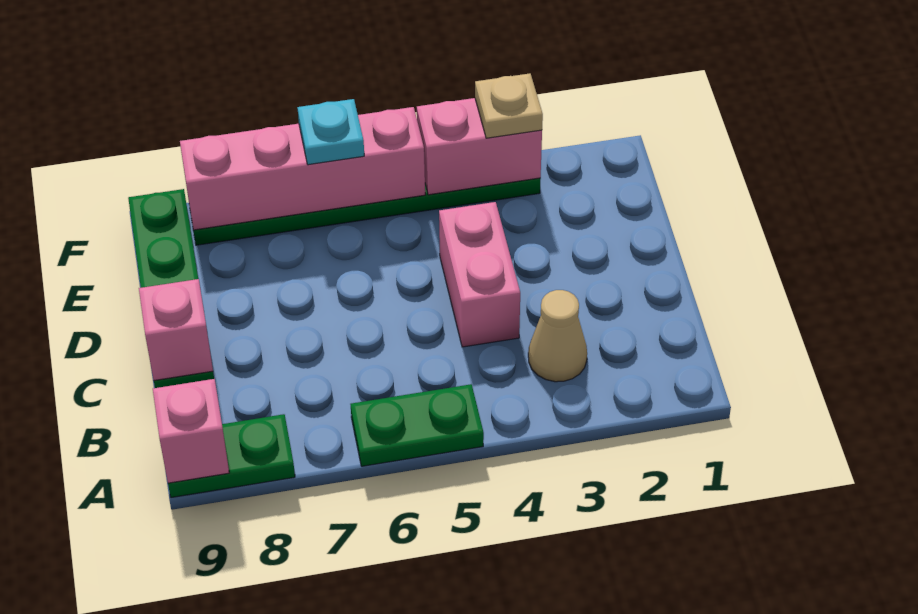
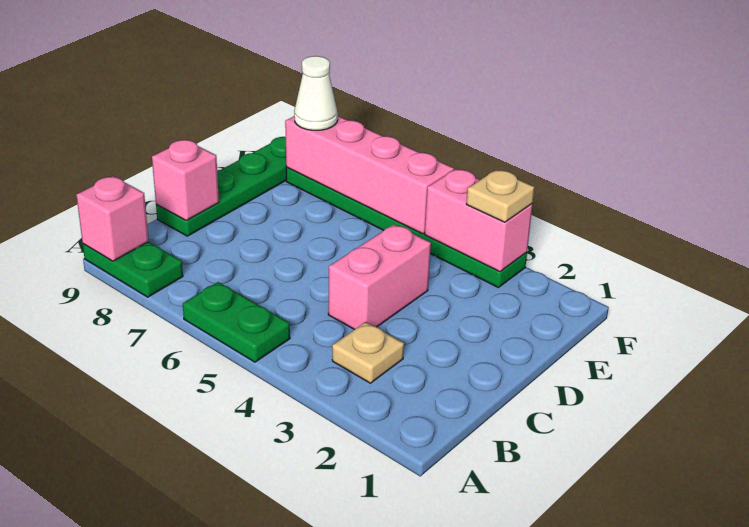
tan 1x1 cone [528,290,587,382] -> tan 1x1 plate [332,322,404,383]
cyan 1x1 plate [297,99,364,165] -> none
none -> white 1x1 cone [294,56,338,130]

